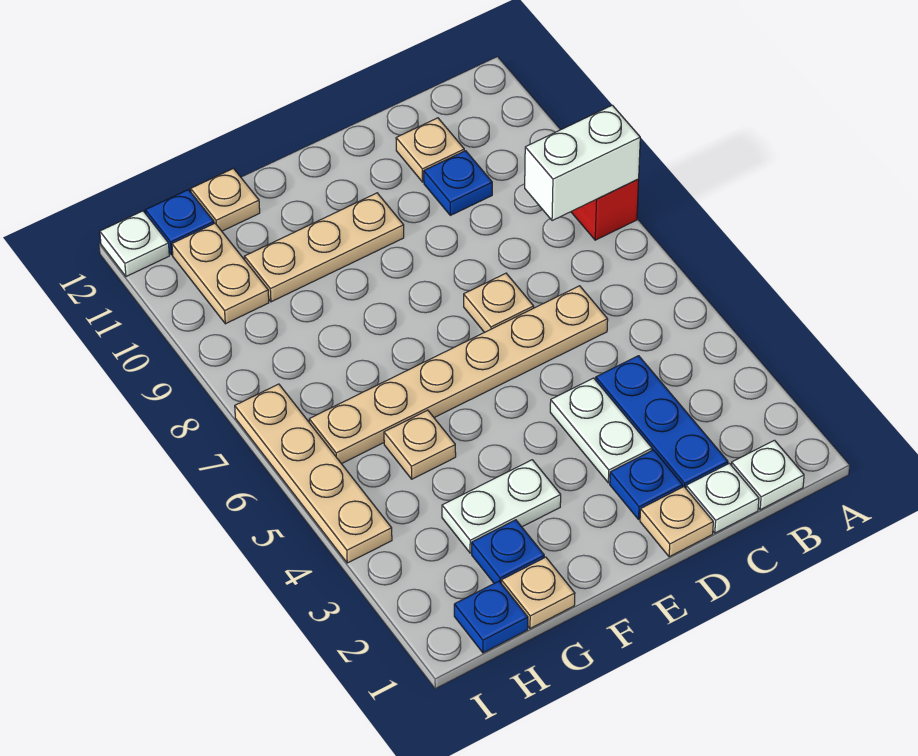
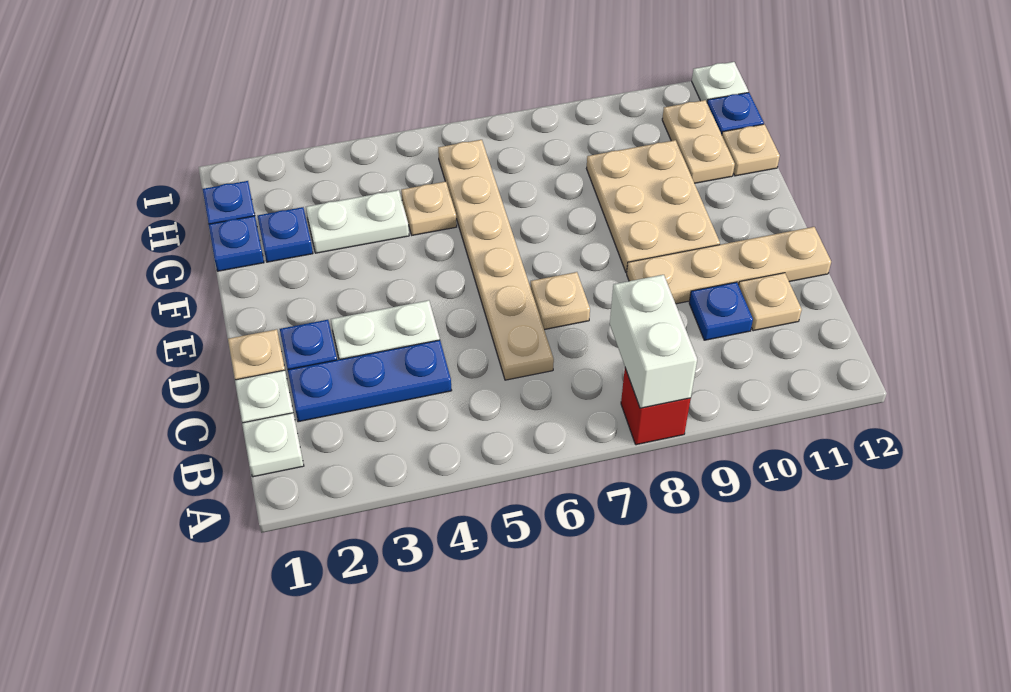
tan 1x3 plate [244,193,404,302] -> tan 2x3 plate [587,140,720,273]
white 1x2 plate [442,460,561,553] -> white 1x2 plate turned to [306,190,409,253]
tan 1x1 plate [501,557,575,629] -> blue 1x1 plate [208,216,264,271]
tan 1x2 plate [172,223,269,324] -> tan 1x2 plate turned to [662,100,735,183]
tan 1x4 plate [235,384,392,563] -> tan 1x4 plate moved to [627,227,831,304]

